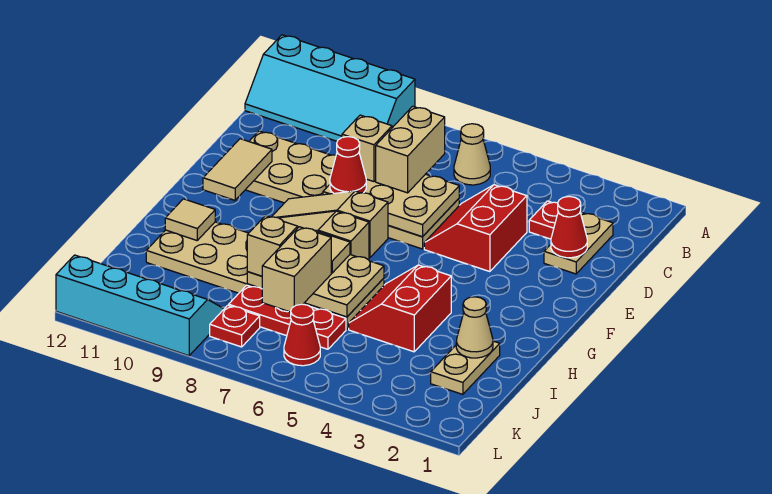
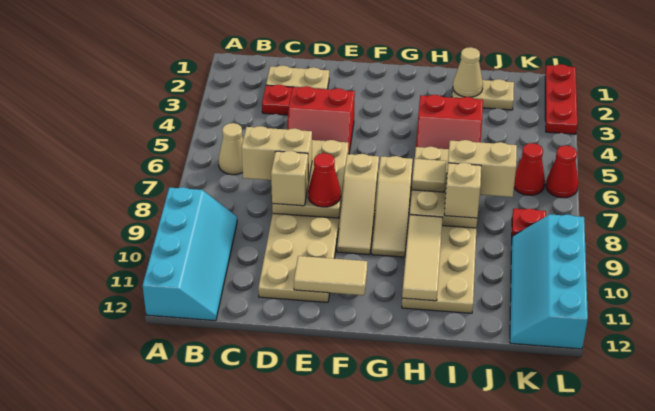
red 1x1 cone [551,197,587,258] -> red 1x1 cone moved to [546,145,578,198]
tan 1x1 tile [165,199,215,240] -> tan 1x3 tile [402,215,443,301]
red 1x3 plate [229,285,346,349] -> red 1x3 plate moved to [545,64,577,134]

